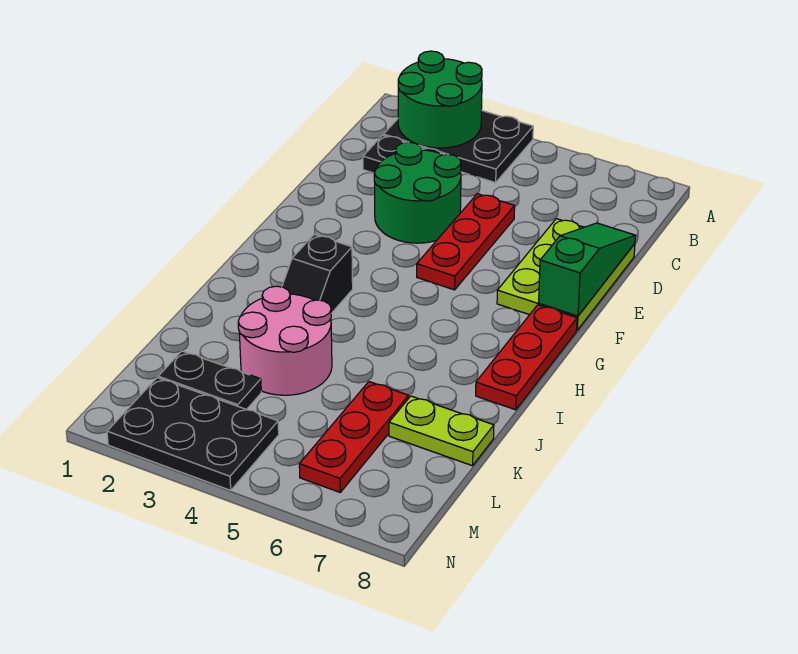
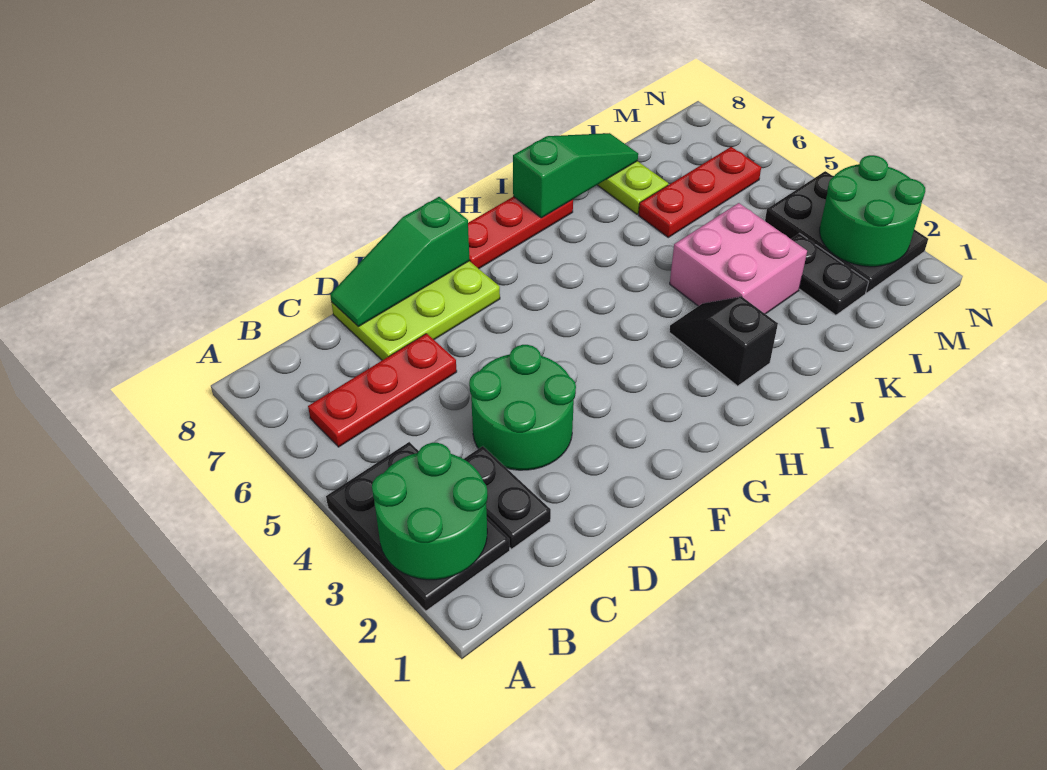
red 1x3 plate [417,194,515,290] -> red 1x3 plate moved to [308,334,457,447]
black 1x2 slope [282,234,353,313] -> black 1x2 slope turned to [669,297,778,386]
none -> green 1x3 slope [513,133,638,218]
pink 2x2 round brick [238,286,332,395] -> pink 2x2 brick [670,203,807,314]
none -> green 2x2 round brick [820,155,925,267]

